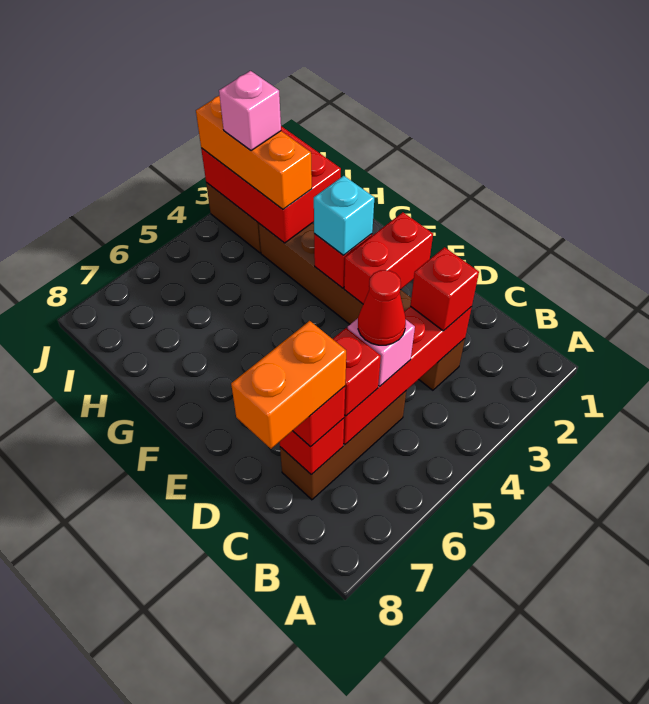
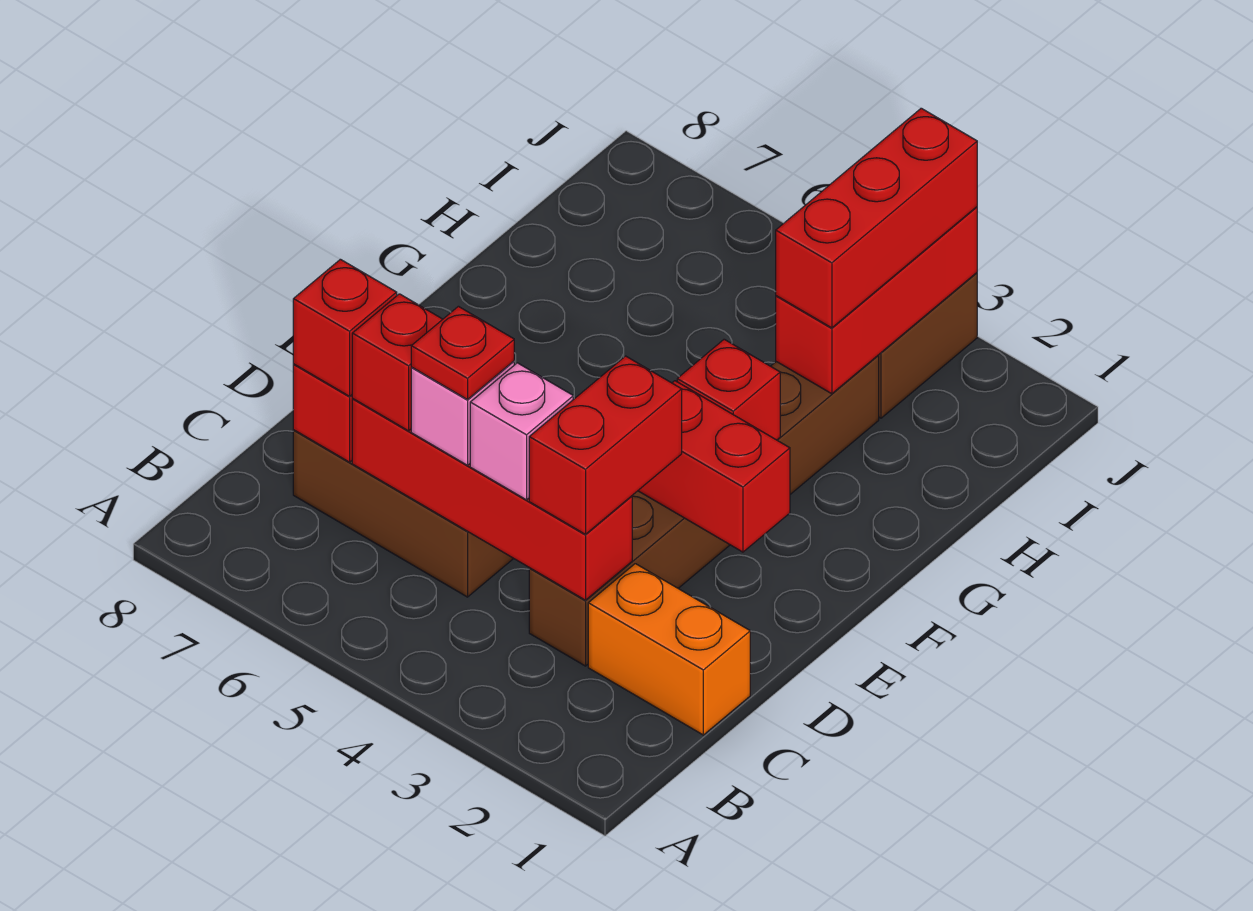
red 1x1 brick [410,247,479,331] -> red 1x2 brick [529,356,682,534]
red 1x1 cone [358,270,406,345] -> red 1x1 plate [411,306,514,400]
orange 1x2 brick [231,321,346,449] -> orange 1x2 brick moved to [588,564,750,735]
cyan 1x1 brick [314,176,374,255] -> none
red 2x3 brick [201,126,341,243] -> red 1x3 brick [776,207,977,394]
orange 1x3 brick [196,96,312,209] -> red 1x3 brick [776,108,977,328]
pink 1x1 brick [219,71,281,151] -> pink 1x1 brick moved to [470,363,573,500]

